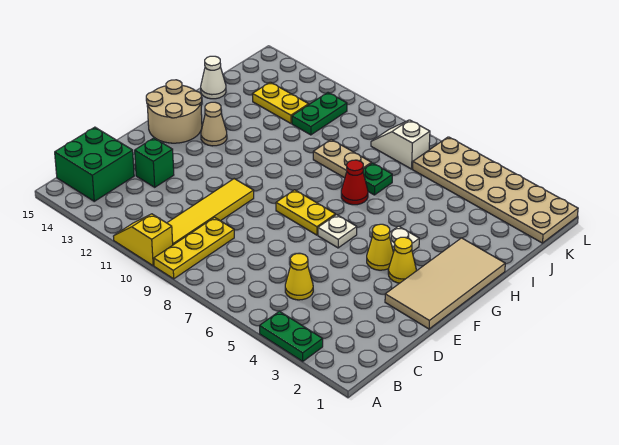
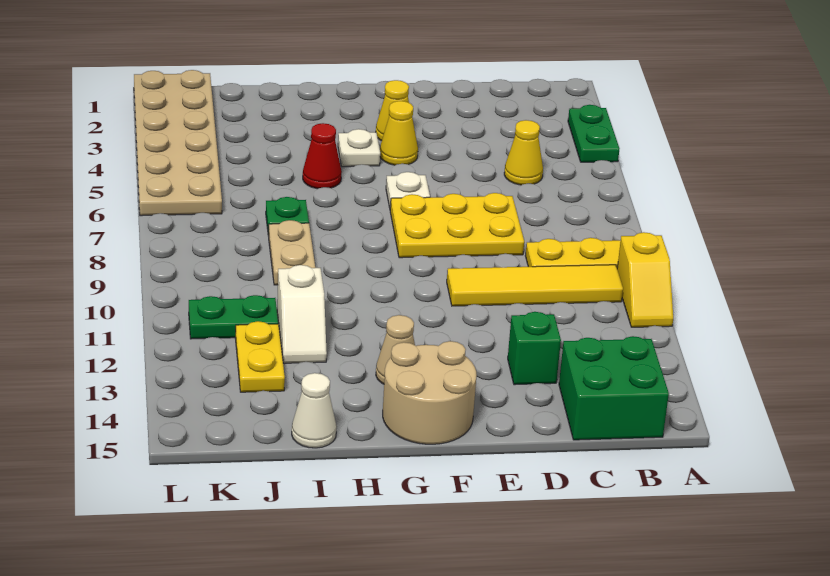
tan 2x4 tile [385,238,505,329] -> none
yellow 1x2 plate [276,190,335,235] -> yellow 2x3 plate [390,193,524,258]
red 1x1 cone [341,160,368,205] -> red 1x1 cone moved to [303,123,342,189]
white 1x2 slope [371,120,430,169] -> white 1x2 slope moved to [277,265,327,363]

